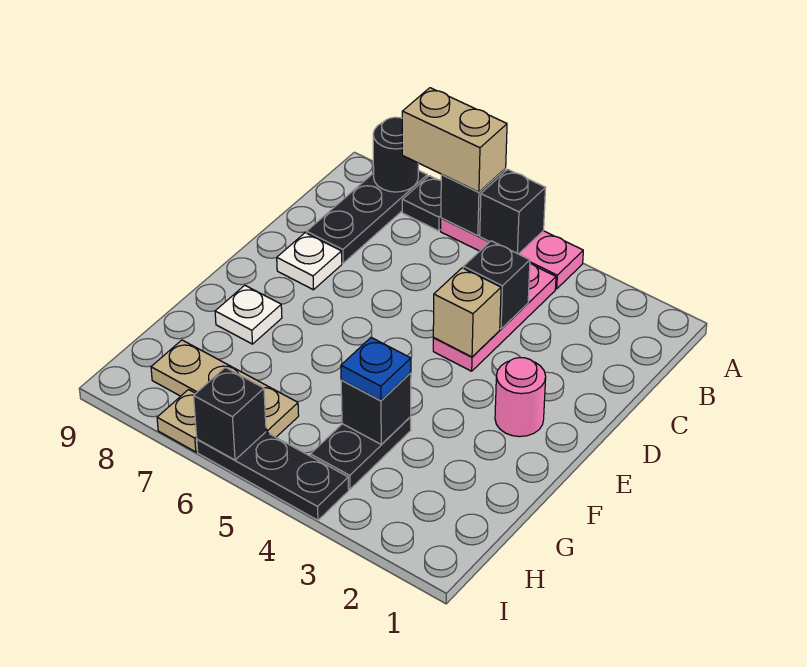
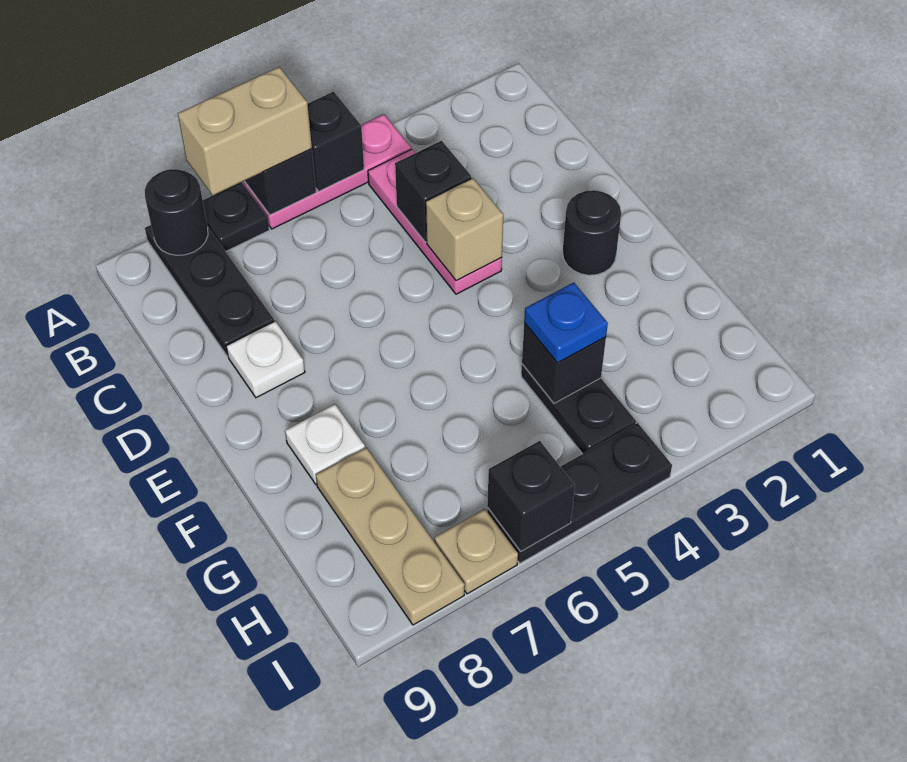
pink 1x1 round brick [495,358,546,437] -> black 1x1 round brick [563,190,621,275]
tan 1x3 plate [151,340,299,437] -> tan 1x3 plate turned to [316,448,465,625]

